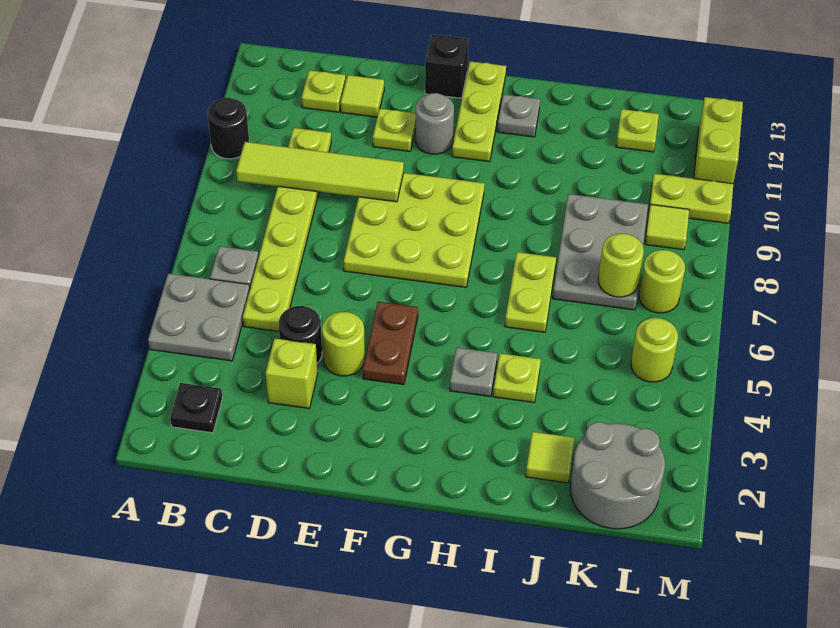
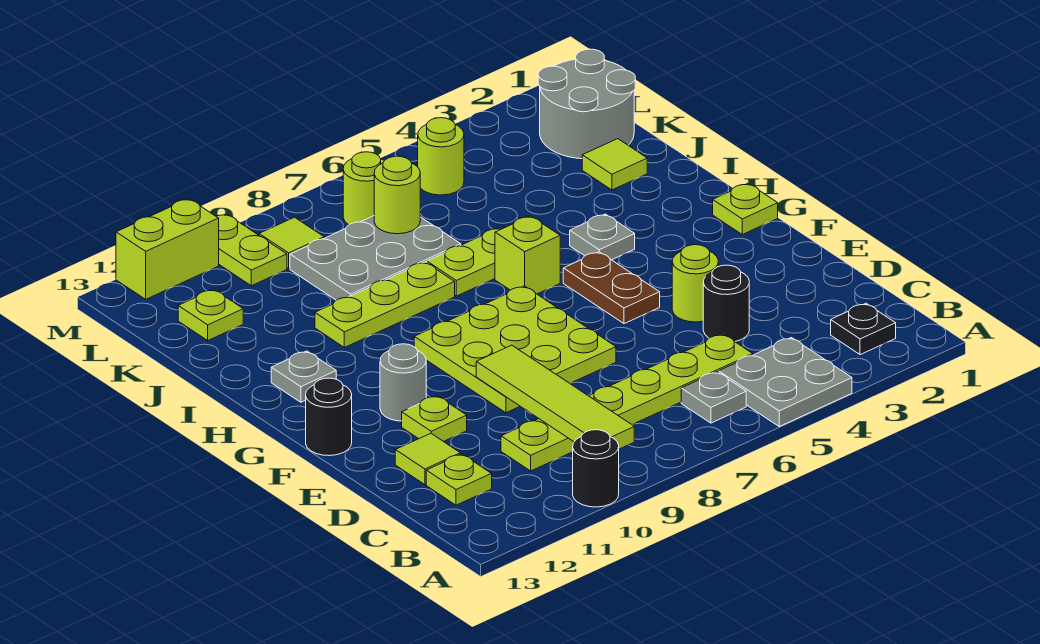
lime 1x1 brick [266,338,318,408] -> lime 1x1 brick moved to [495,216,560,294]
brown 1x2 plate [363,302,418,385] -> brown 1x2 plate turned to [563,252,660,324]
black 1x1 brick [425,35,469,98] -> black 1x1 round brick [306,378,352,456]
lime 1x3 plate [452,61,506,162] -> lime 1x3 plate moved to [315,262,455,347]
lime 1x1 plate [493,353,541,402] -> lime 1x1 plate moved to [713,183,778,234]

